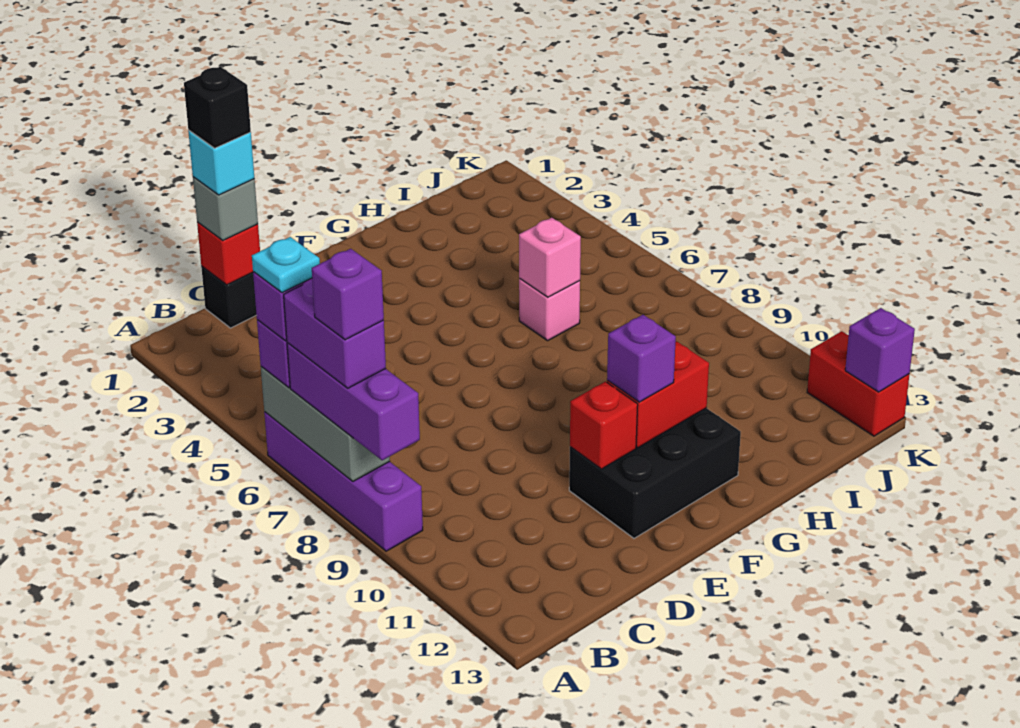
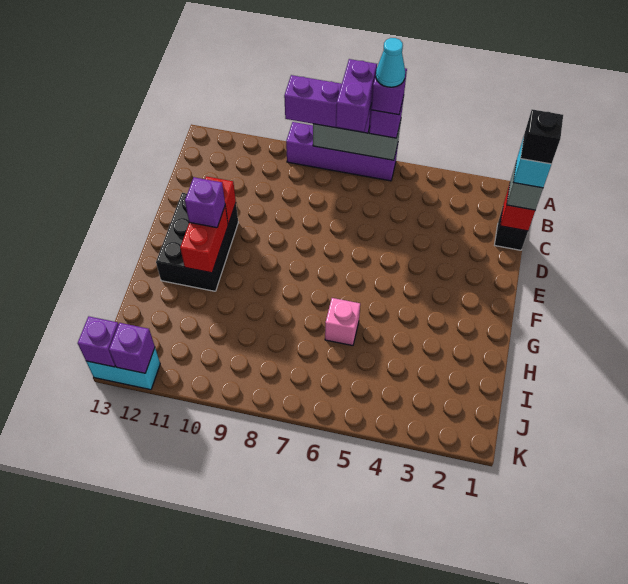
cyan 1x1 plate [252,237,320,293] -> cyan 1x1 cone [376,38,405,87]
purple 1x2 brick [284,279,386,388] -> purple 1x2 brick turned to [336,59,377,132]
purple 1x1 brick [312,249,384,340] -> purple 1x1 brick moved to [109,323,155,373]
pink 1x1 brick [519,218,581,297] -> none
red 1x2 brick [807,331,909,436] -> cyan 1x2 brick [86,348,160,390]

